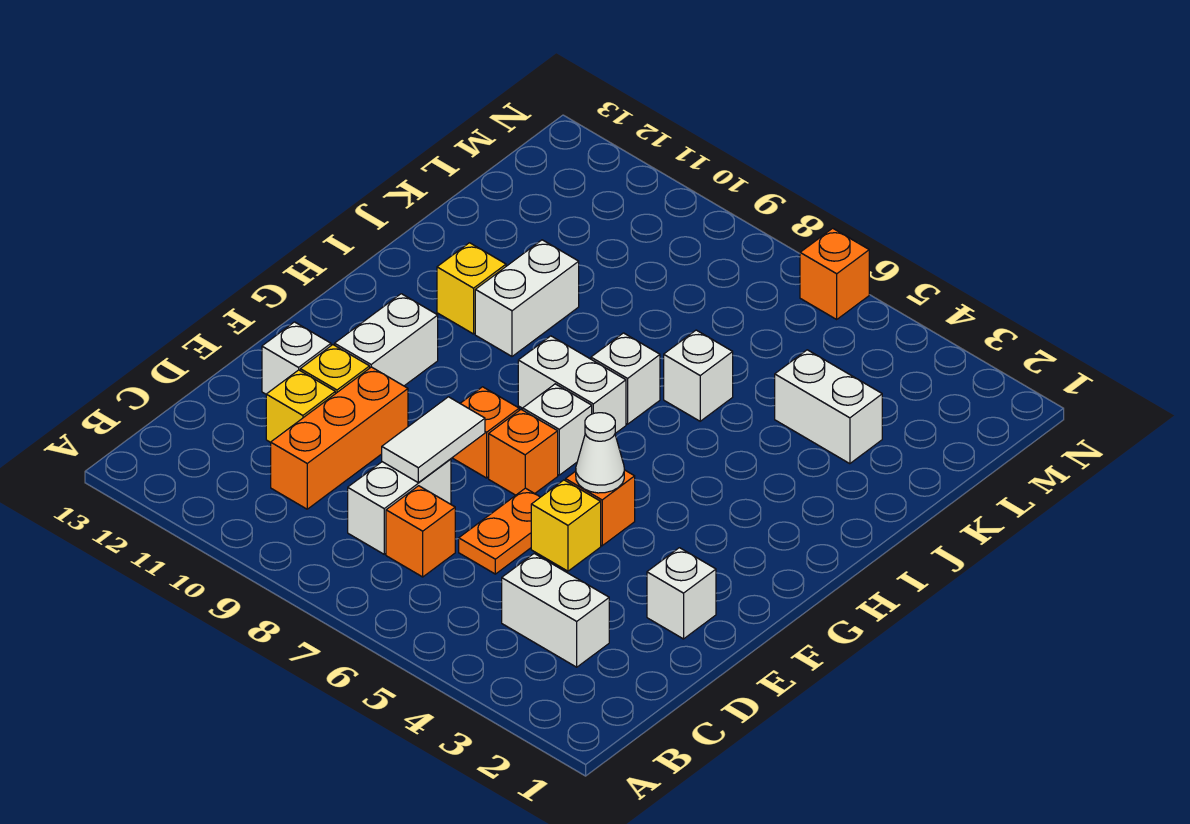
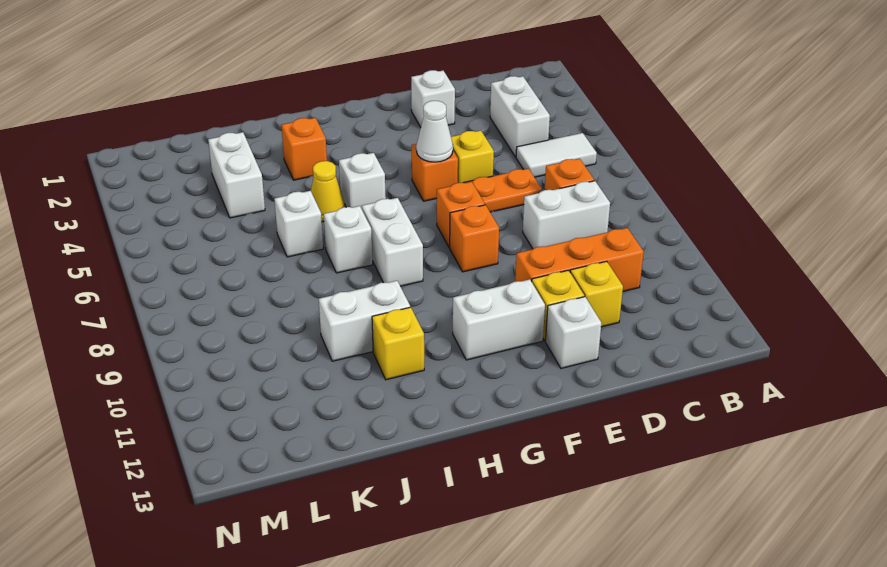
white 1x2 tile [382,397,485,483] -> white 1x2 tile moved to [516,133,597,177]
white 1x1 brick [523,384,592,475] -> white 1x1 brick moved to [339,153,386,209]
none -> yellow 1x1 cone [311,161,345,222]
orange 1x1 brick [800,228,869,319] -> orange 1x1 brick moved to [281,118,327,180]

